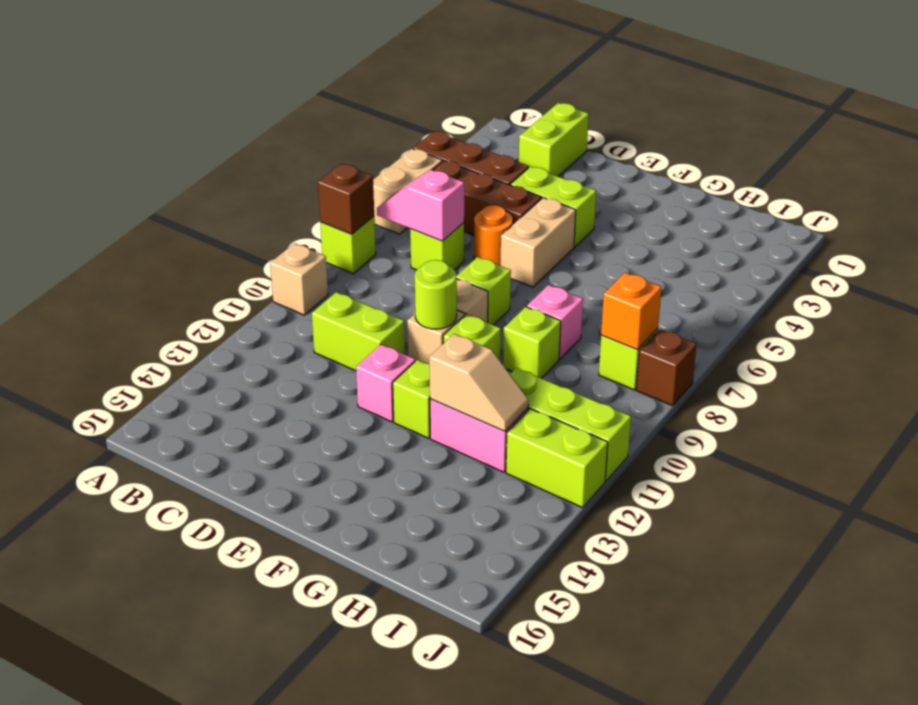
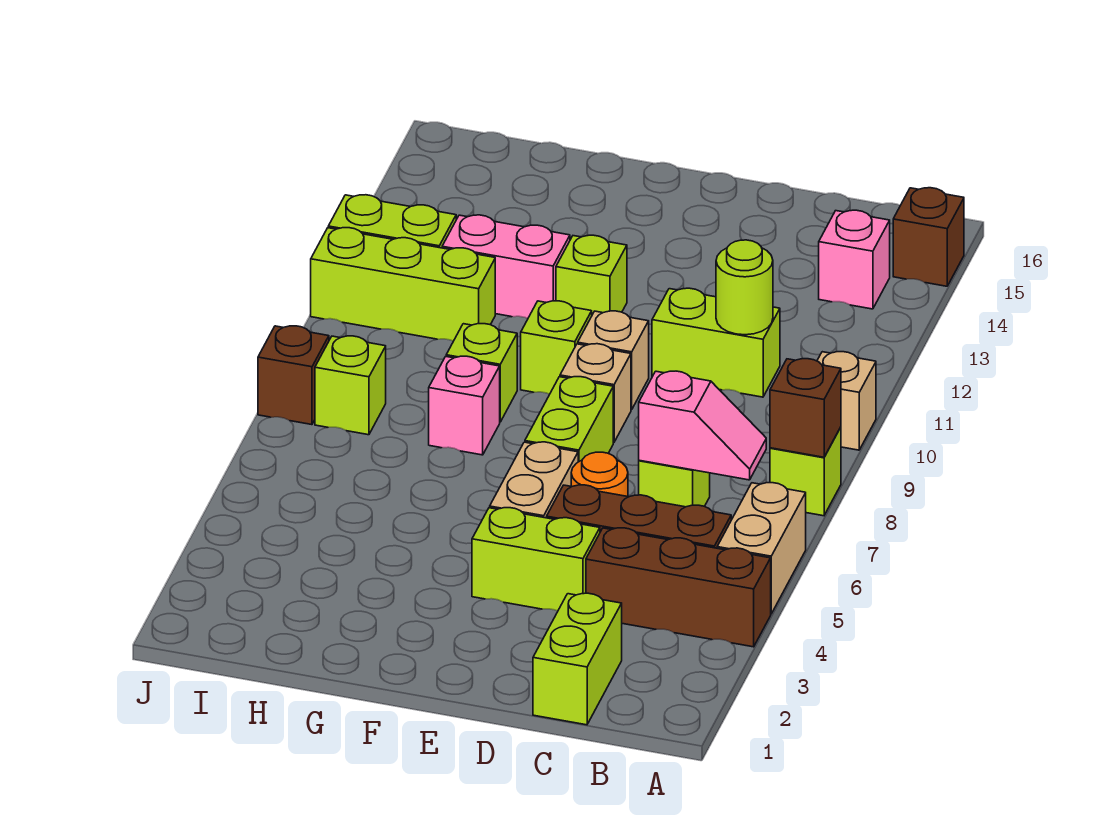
none -> brown 1x1 brick [893,188,964,286]
lime 1x1 brick [456,257,511,325] -> lime 1x2 brick [525,377,613,462]
lime 1x1 round brick [415,260,457,329] -> lime 1x1 round brick moved to [716,240,773,335]
pink 1x1 brick [356,345,415,422] -> pink 1x1 brick moved to [819,210,890,309]
tan 1x2 slope [429,334,529,431] -> none
orange 1x1 brick [601,273,662,350] -> none

